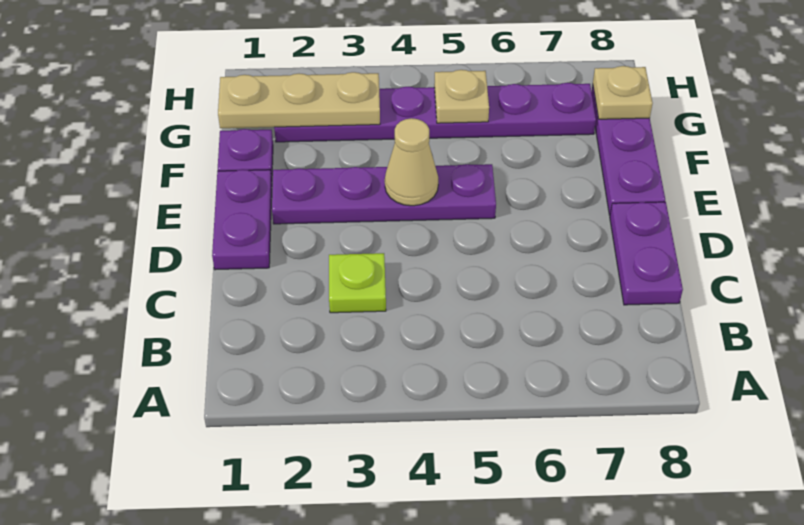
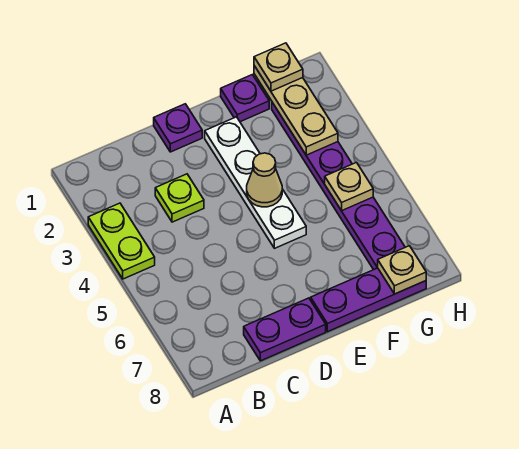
none -> lime 1x2 plate [88,203,155,279]
purple 1x2 plate [212,170,272,270] -> purple 1x1 plate [154,104,202,152]
purple 1x4 plate [272,164,496,224] -> white 1x4 plate [205,117,306,248]
none -> tan 1x1 plate [254,43,303,91]

